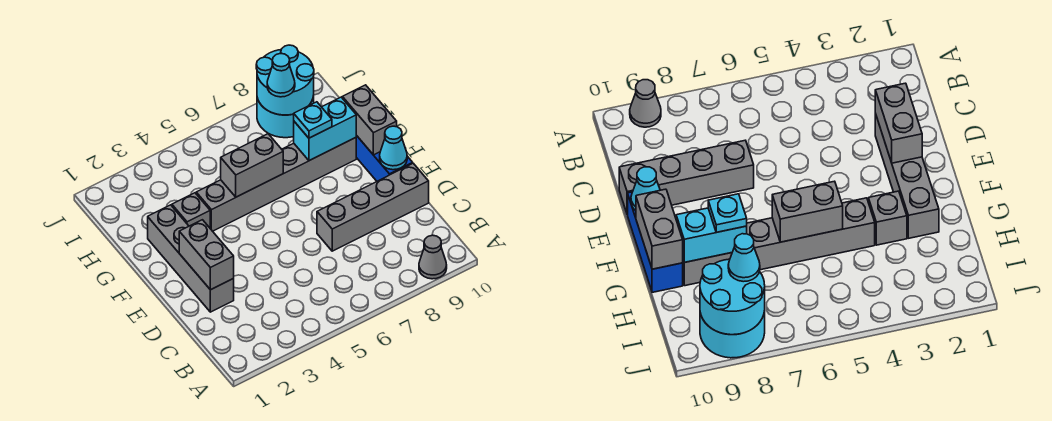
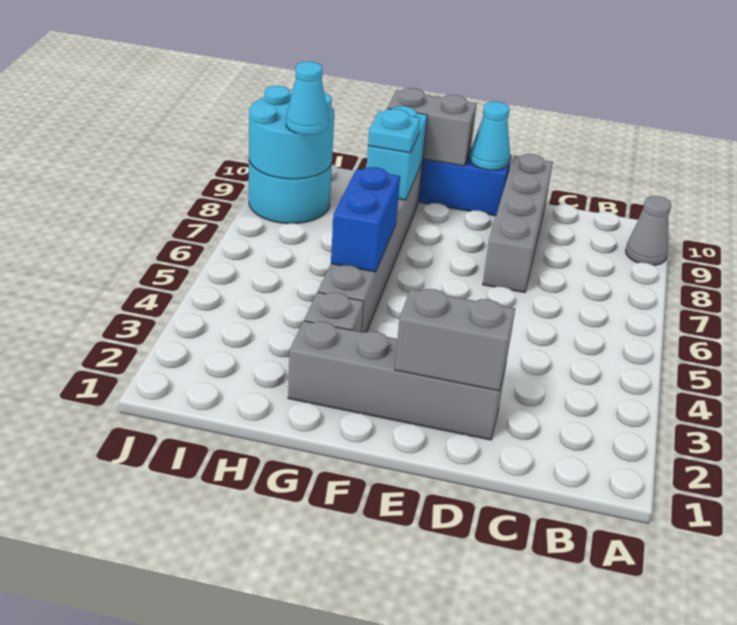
grey 1x2 brick [221,134,283,197] -> blue 1x2 brick [331,167,400,272]

